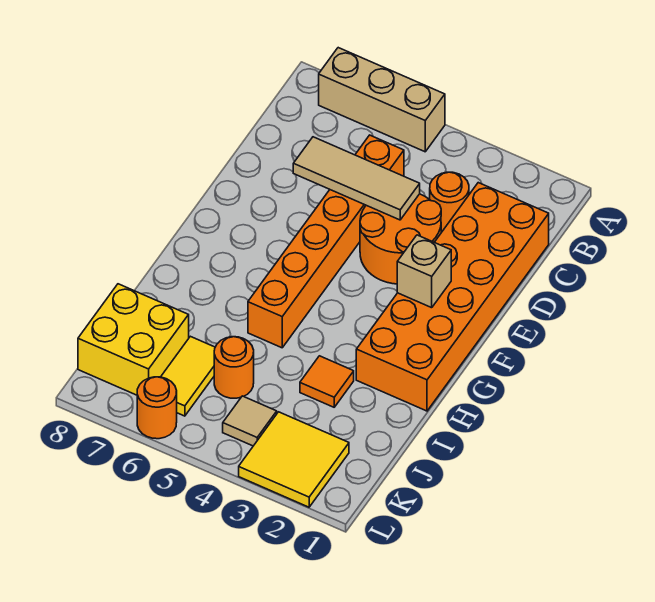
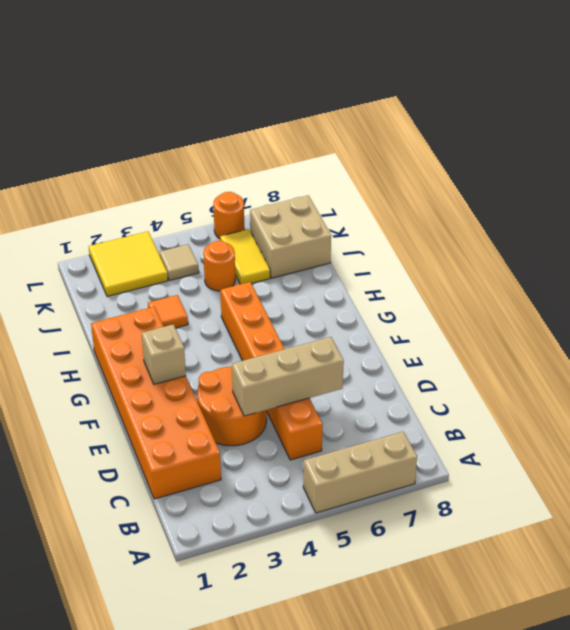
orange 1x1 round brick [430,172,469,232] -> none
tan 1x3 tile [293,137,420,220] -> tan 1x3 brick [232,337,344,416]
yellow 2x2 brick [78,284,189,395] -> tan 2x2 brick [250,195,331,278]

